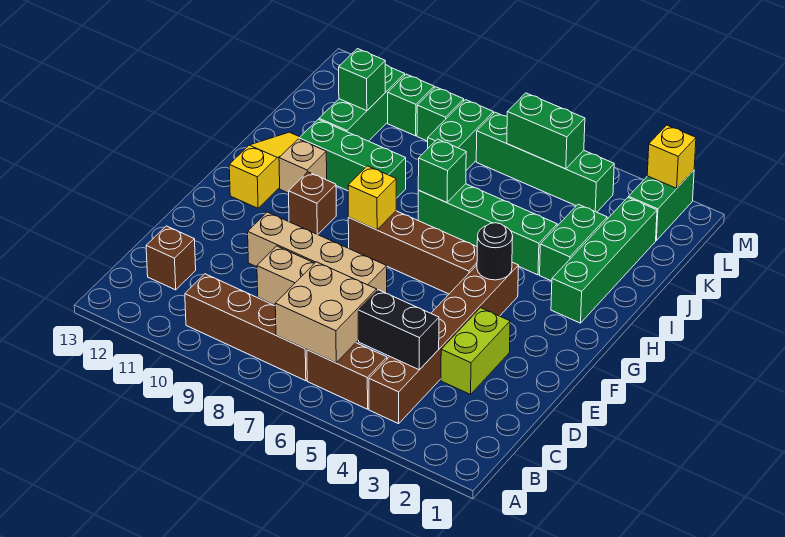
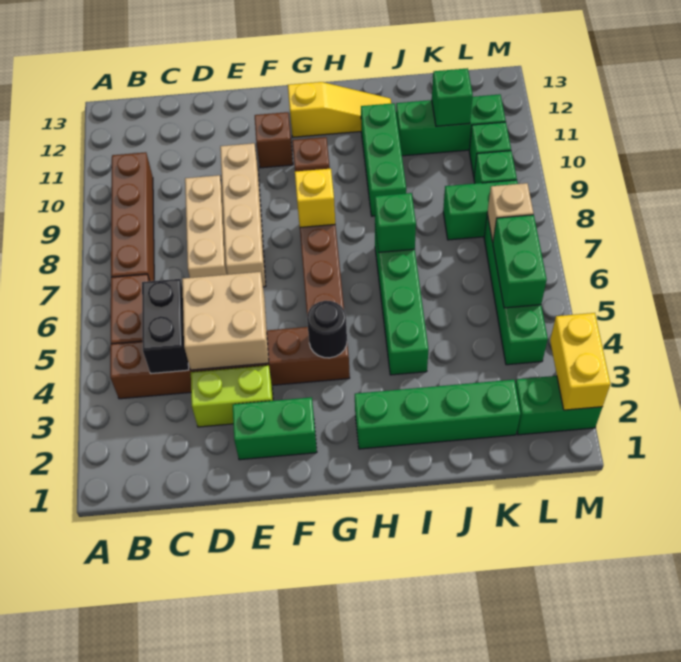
tan 2x2 brick [275,262,377,363] -> tan 2x2 brick moved to [182,272,269,370]
brown 1x1 brick [146,226,196,290] -> brown 1x1 brick moved to [255,112,293,168]
tan 1x1 brick [279,139,327,193] -> tan 1x1 brick moved to [487,183,533,242]
green 1x2 brick [540,204,607,281] -> green 1x2 brick moved to [233,397,317,460]
yellow 1x1 brick [647,125,696,188] -> yellow 1x2 brick [550,313,610,410]

